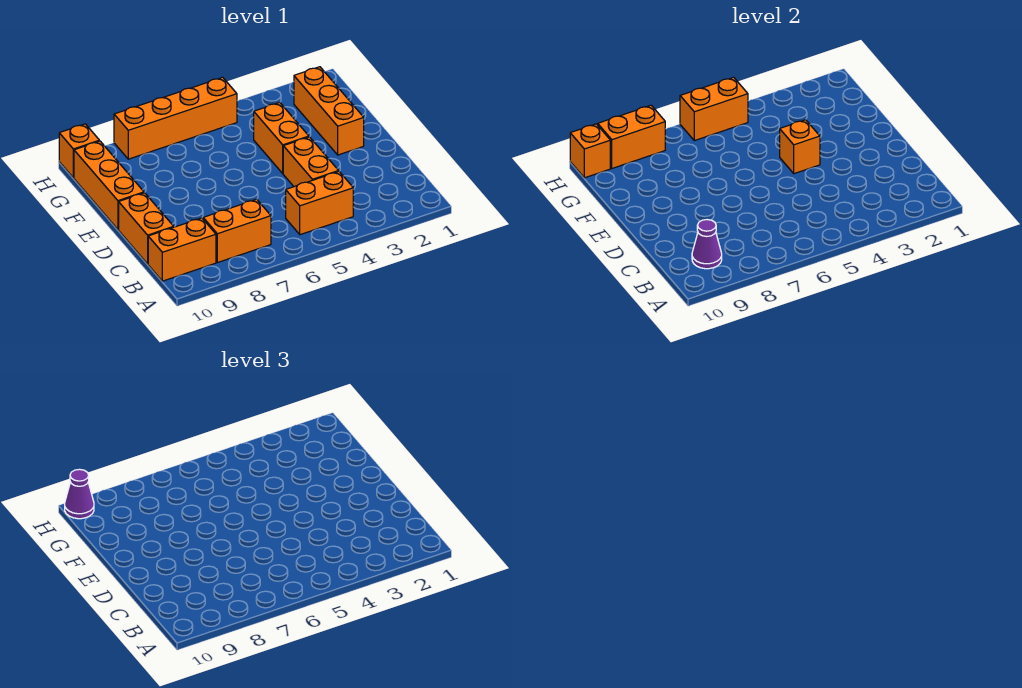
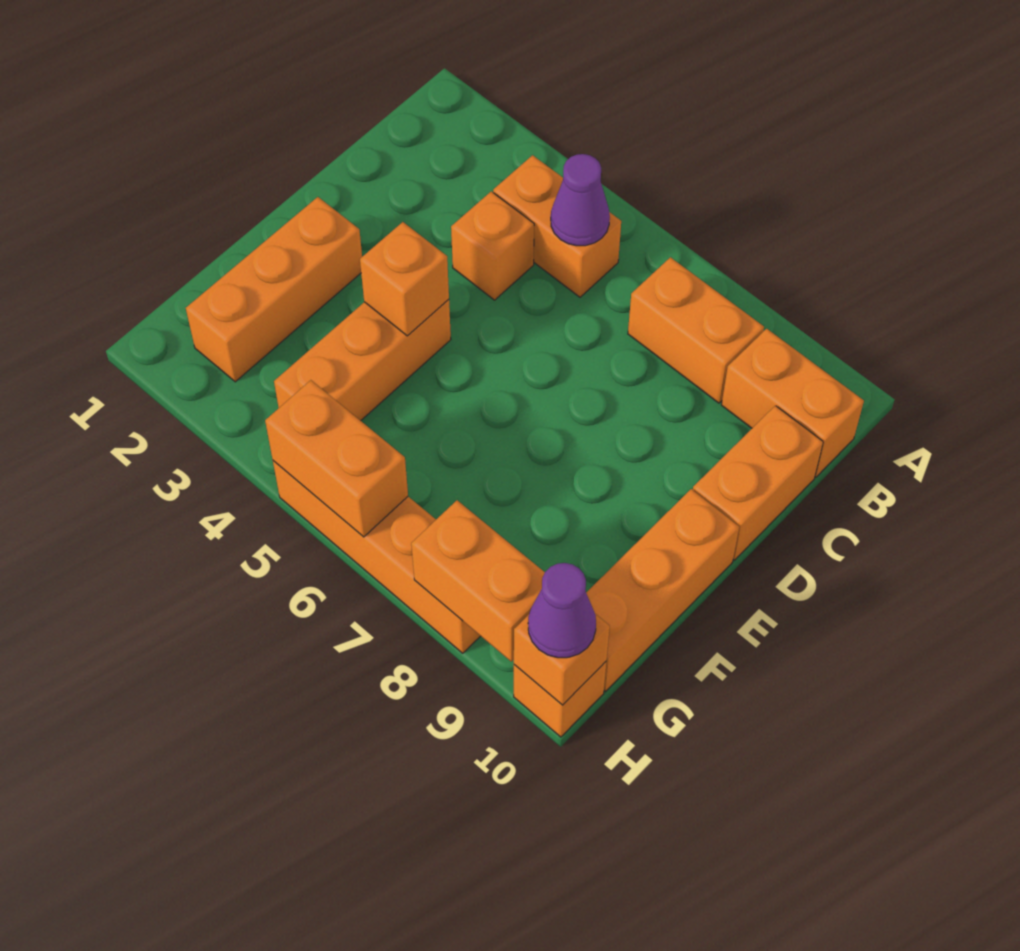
purple 1x1 cone [692,220,722,269] -> purple 1x1 cone moved to [551,154,610,246]
orange 1x2 brick [283,137,339,187] -> orange 1x1 brick [451,191,534,300]
orange 1x2 brick [254,103,309,173] -> orange 1x3 brick [274,299,451,421]

